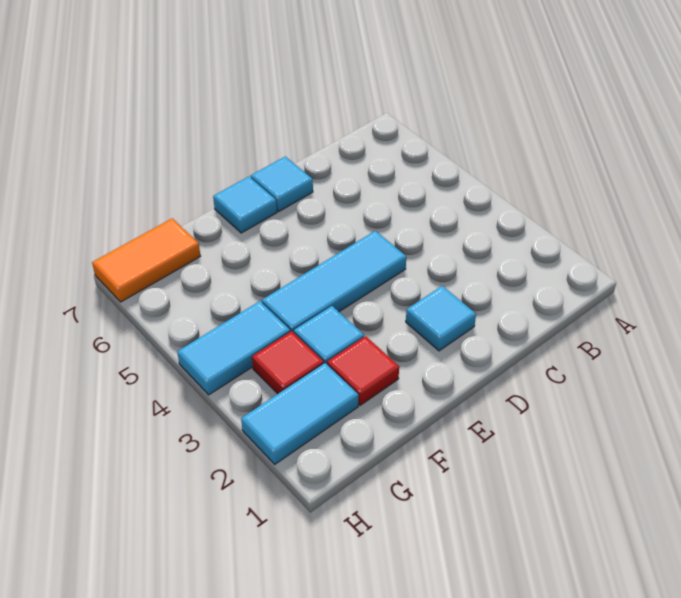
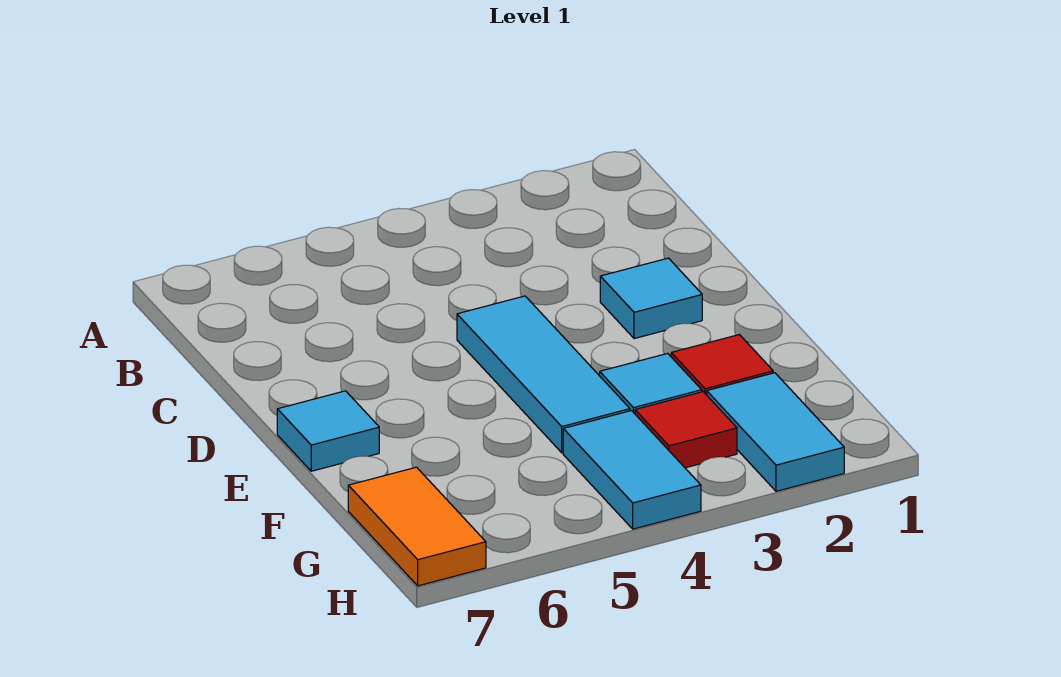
cyan 1x1 tile [251,157,313,211] -> none

